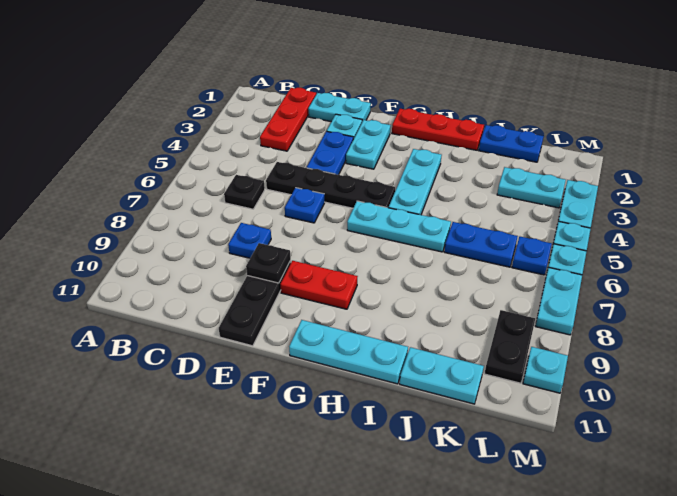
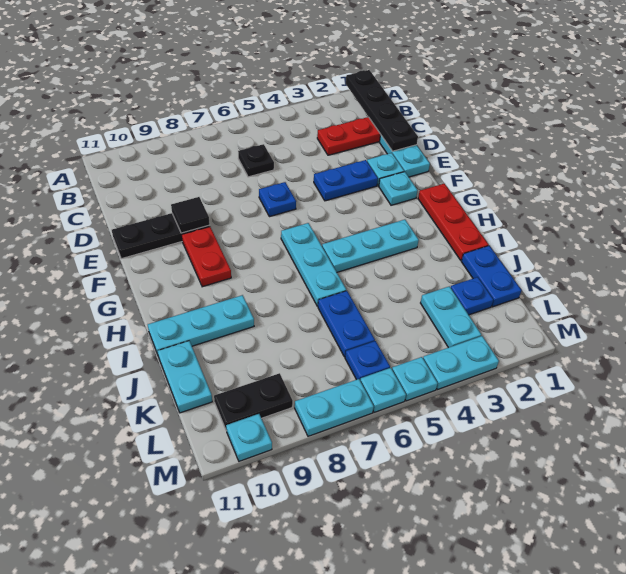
black 1x4 plate [266,162,395,208] -> black 1x4 plate moved to [346,70,418,151]
blue 1x1 plate [228,223,271,258] -> blue 1x1 plate moved to [451,277,493,315]
black 1x1 plate [246,243,291,283] -> black 1x1 tile [171,197,210,233]
cyan 1x2 plate [346,120,391,169] -> cyan 1x1 plate [379,172,418,205]
cyan 1x3 plate [289,320,408,384] -> cyan 1x3 plate turned to [148,295,254,355]

